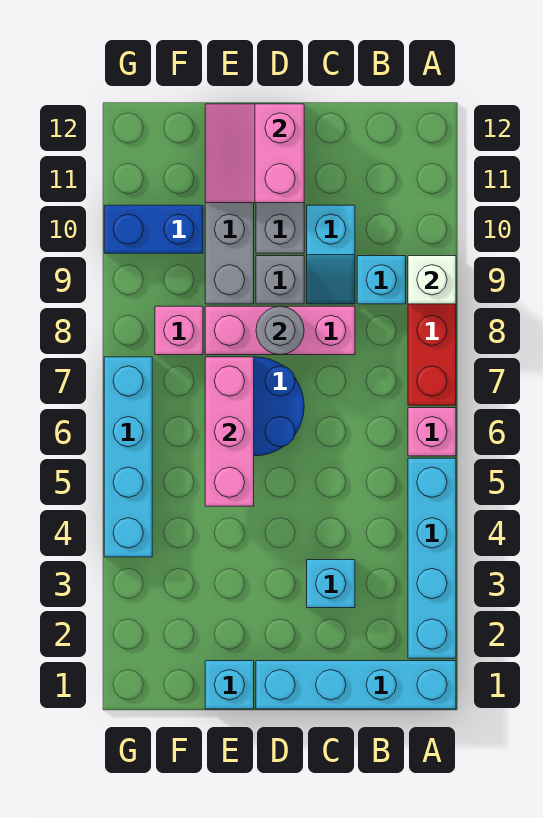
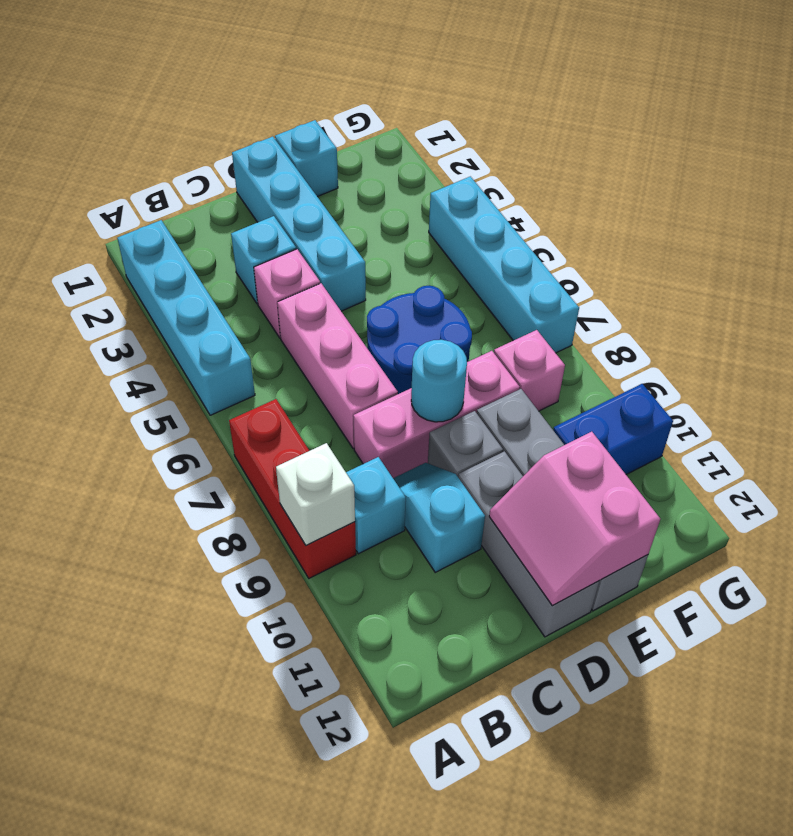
cyan 1x4 brick [256,661,456,709] -> cyan 1x4 brick turned to [232,137,366,311]
pink 1x1 brick [408,408,456,456] -> pink 1x1 brick moved to [254,249,320,338]
grey 1x1 round brick [256,306,304,355] -> cyan 1x1 round brick [411,340,467,422]
pink 2x2 slope [205,104,304,203] -> pink 2x2 slope turned to [489,432,660,606]
pink 1x3 brick [205,357,254,506] -> pink 1x3 brick moved to [277,283,398,449]

